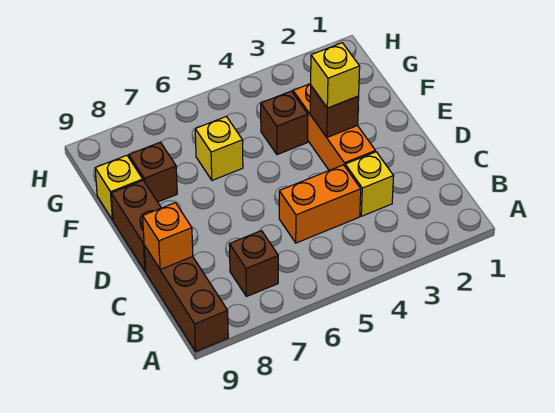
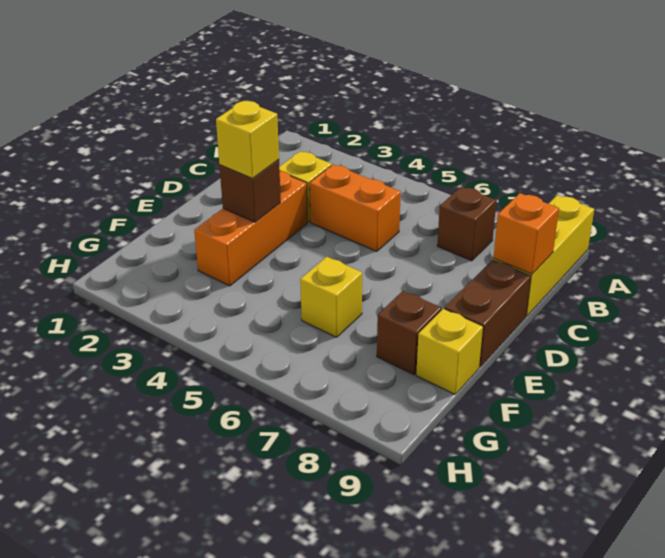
brown 1x3 brick [144,245,228,351] -> yellow 1x3 brick [493,195,594,316]
brown 1x1 brick [261,91,308,155] -> none

